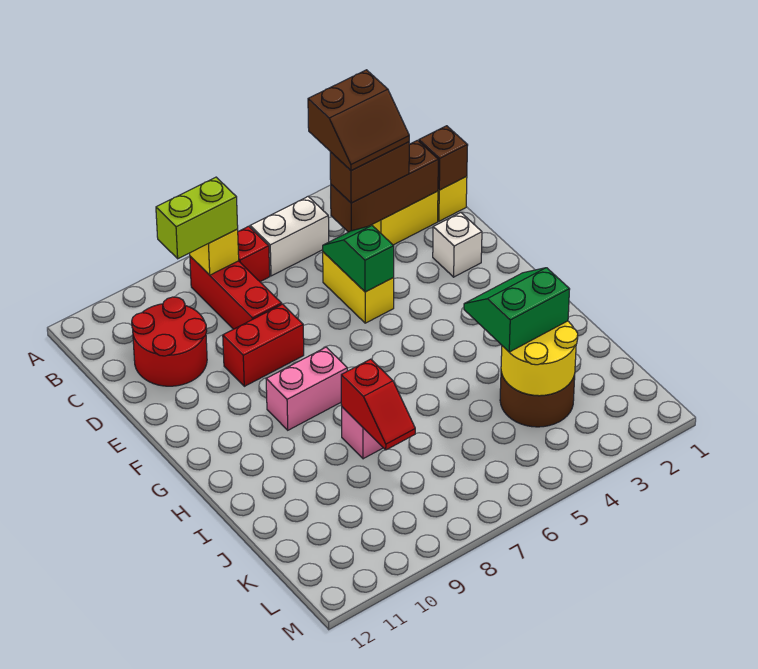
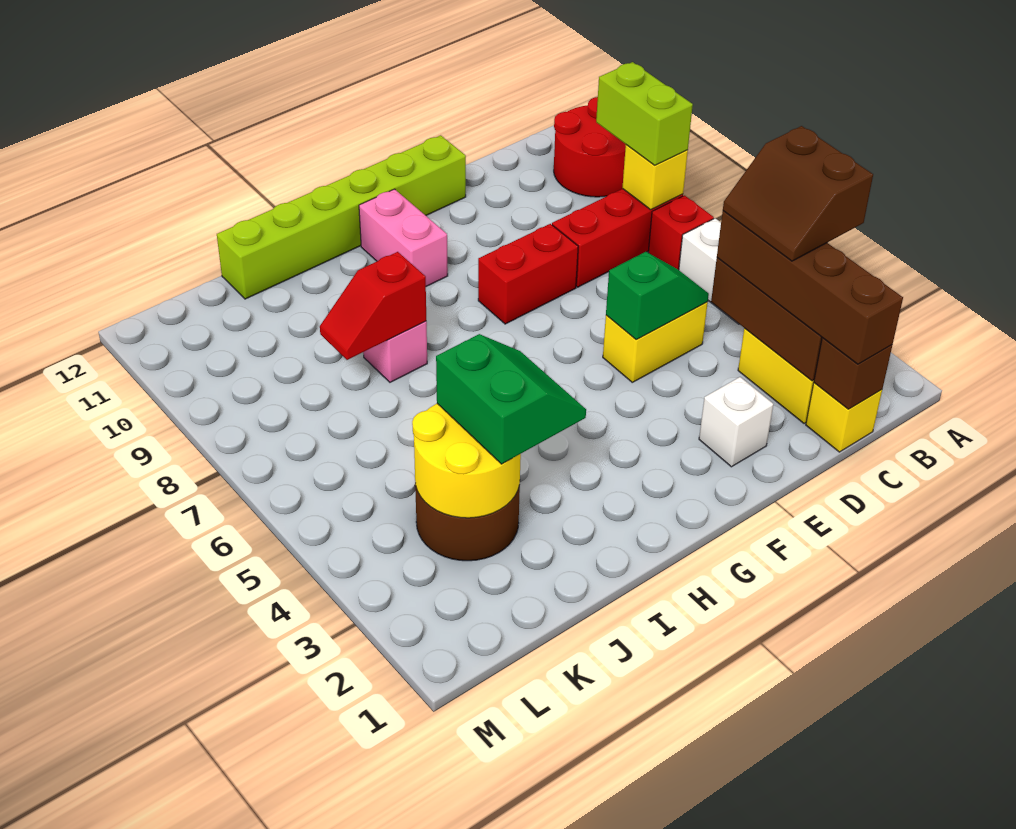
brown 1x2 brick [330,142,409,203] -> brown 1x4 brick [717,211,903,364]
red 2x2 round brick [132,297,207,386] -> red 2x2 round brick moved to [554,97,626,197]
red 1x2 brick [223,304,304,386] -> red 1x2 brick turned to [478,224,578,324]
none -> lime 1x6 brick [217,135,466,299]
pink 1x2 brick [266,347,347,430] -> pink 1x2 brick moved to [359,189,448,286]

